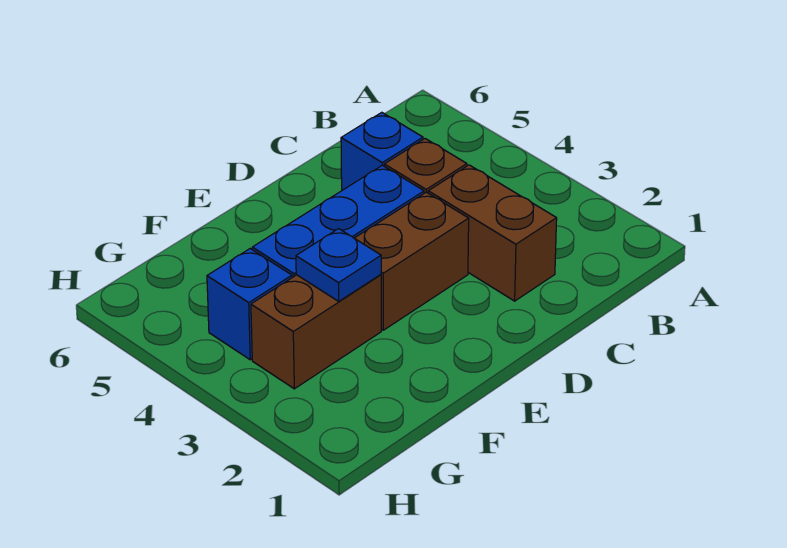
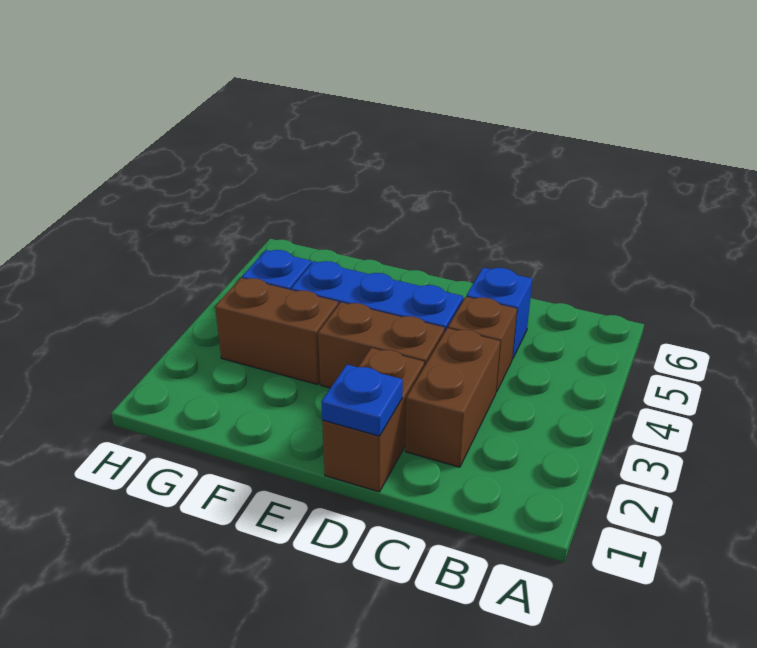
none -> brown 1x2 brick [322,348,424,492]
blue 1x1 plate [296,229,381,301] -> blue 1x1 plate moved to [321,365,403,436]

